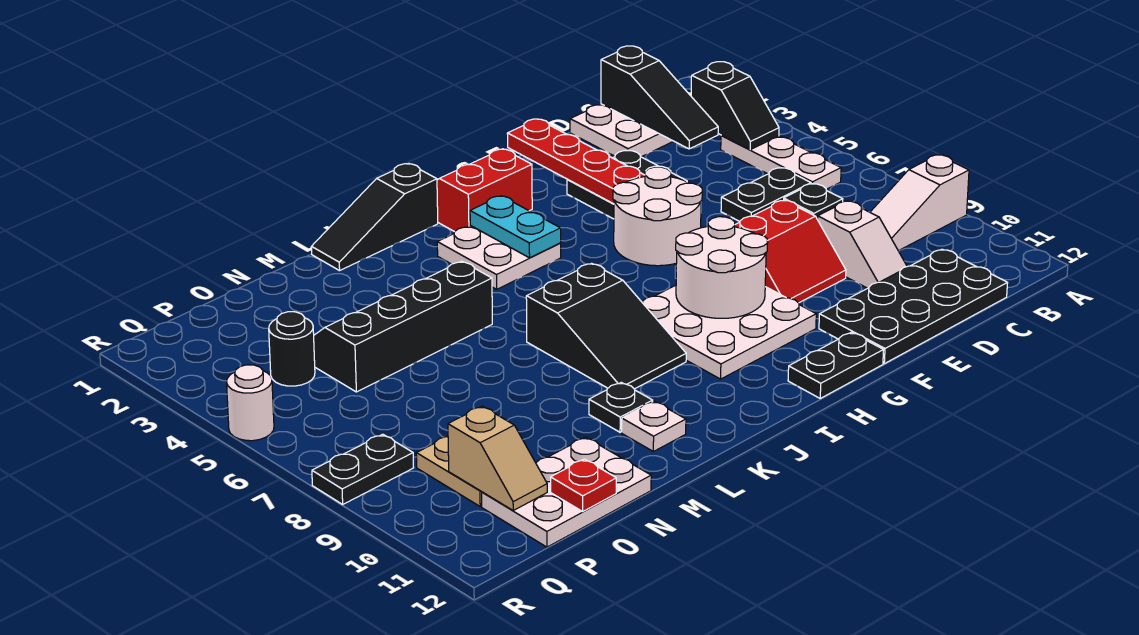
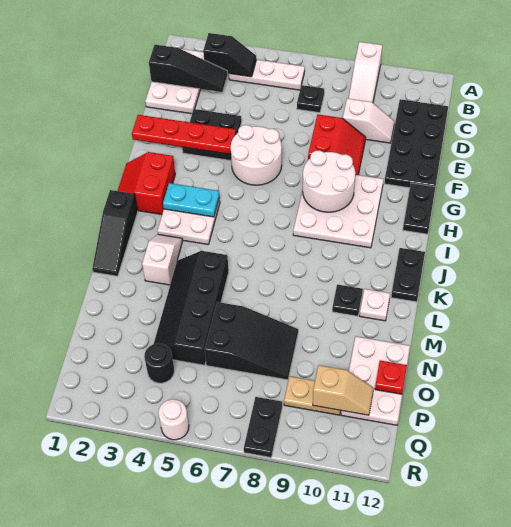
black 1x2 plate [721,168,811,221] -> black 1x2 plate moved to [391,248,425,302]
black 2x3 slope [526,263,686,389] -> black 2x3 slope moved to [204,302,298,380]
none -> white 1x2 slope [142,234,182,285]

